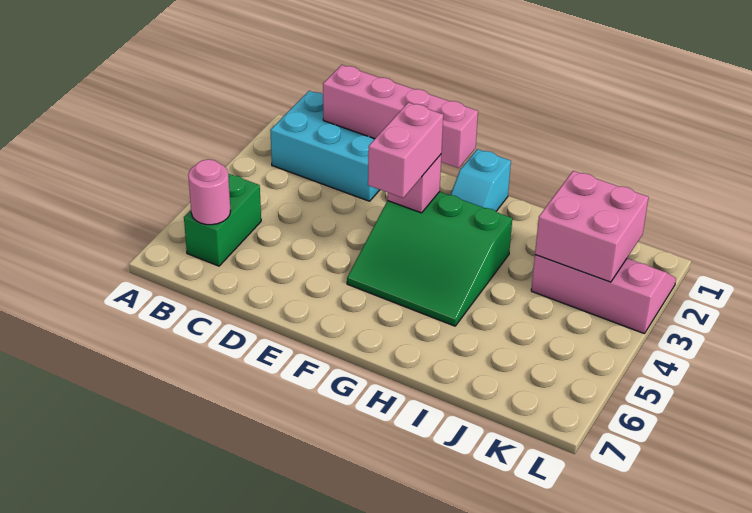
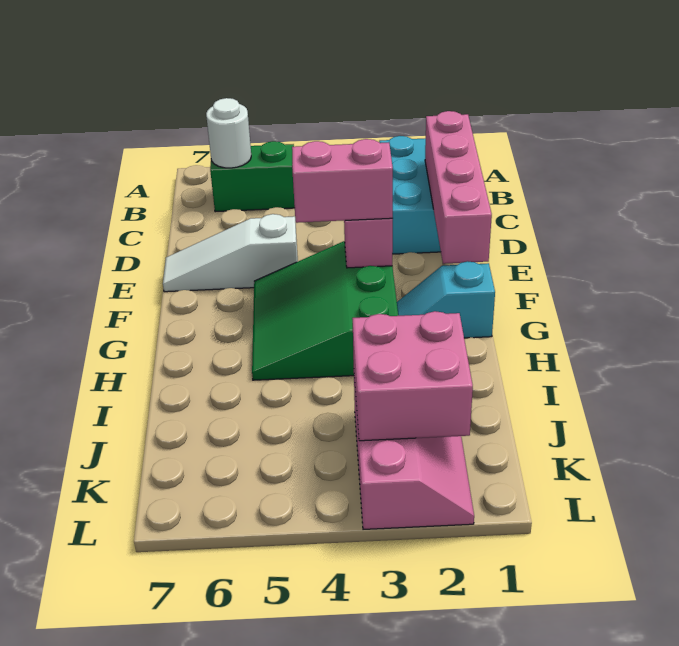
pink 1x1 round brick [188,159,230,225] -> white 1x1 round brick [206,98,251,168]
none -> white 1x3 slope [163,214,298,292]

